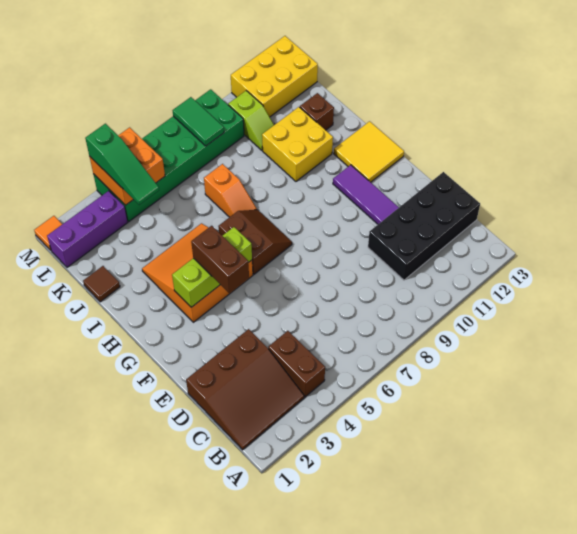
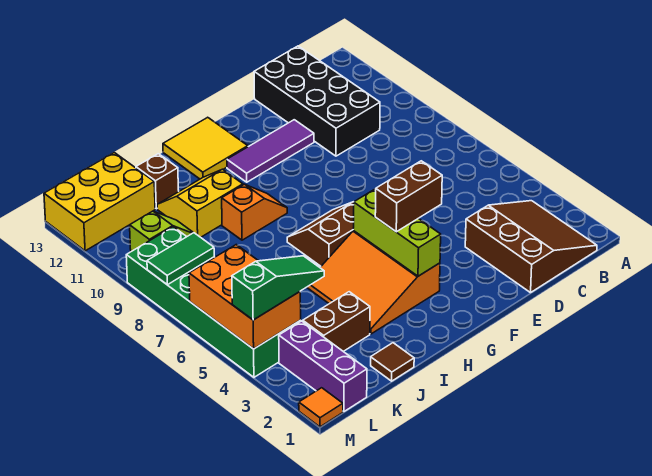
brown 1x2 brick [268,331,325,397] -> brown 1x2 brick moved to [303,292,370,351]
orange 1x2 slope [204,164,257,217] -> orange 1x2 slope moved to [222,184,287,240]
yellow 2x2 brick [262,107,333,181] -> yellow 2x2 slope [157,169,243,237]
orange 2x2 brick [90,127,165,205] -> orange 2x3 brick [189,245,301,349]
yellow 2x3 brick [231,36,318,117] -> yellow 2x3 brick turned to [44,153,155,251]

